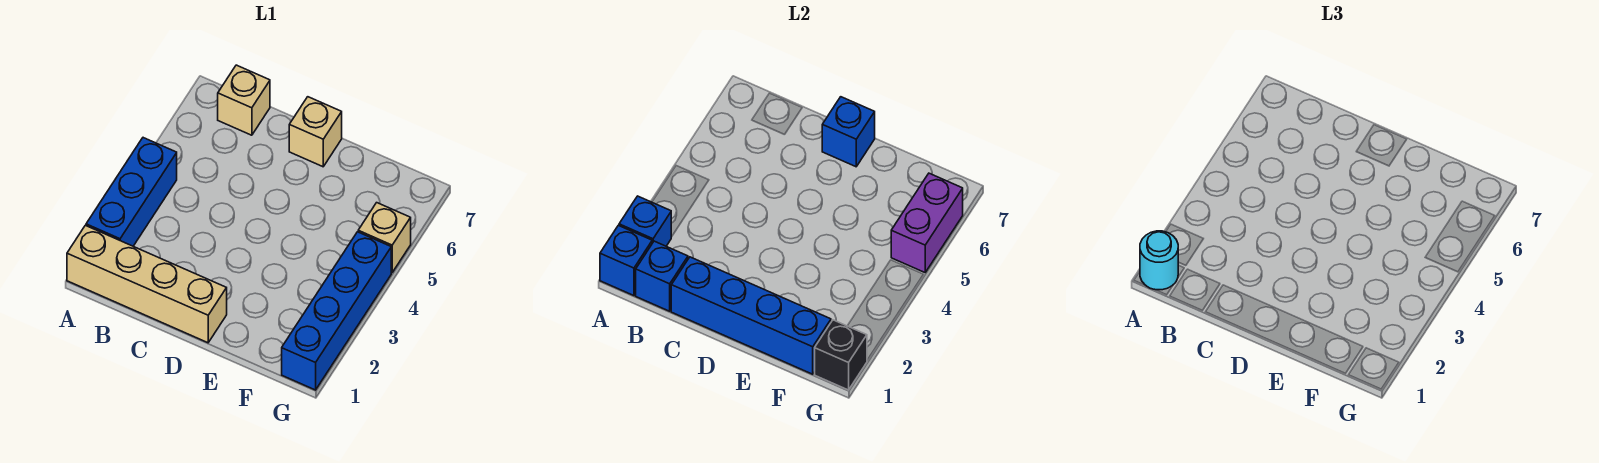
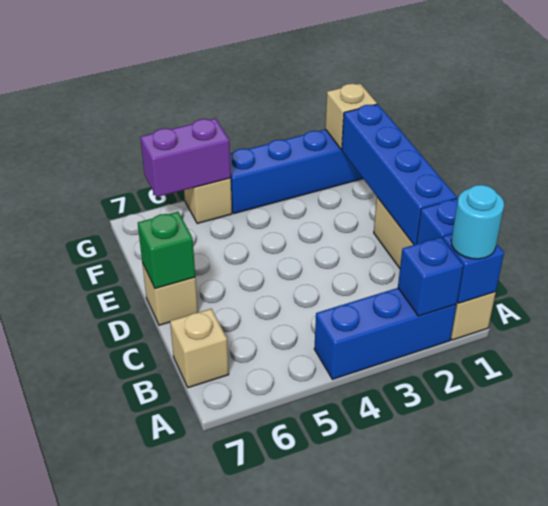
blue 1x1 brick [822,97,875,167] -> green 1x1 brick [138,212,195,288]
black 1x1 brick [815,320,867,390] -> tan 1x1 brick [325,84,377,149]

